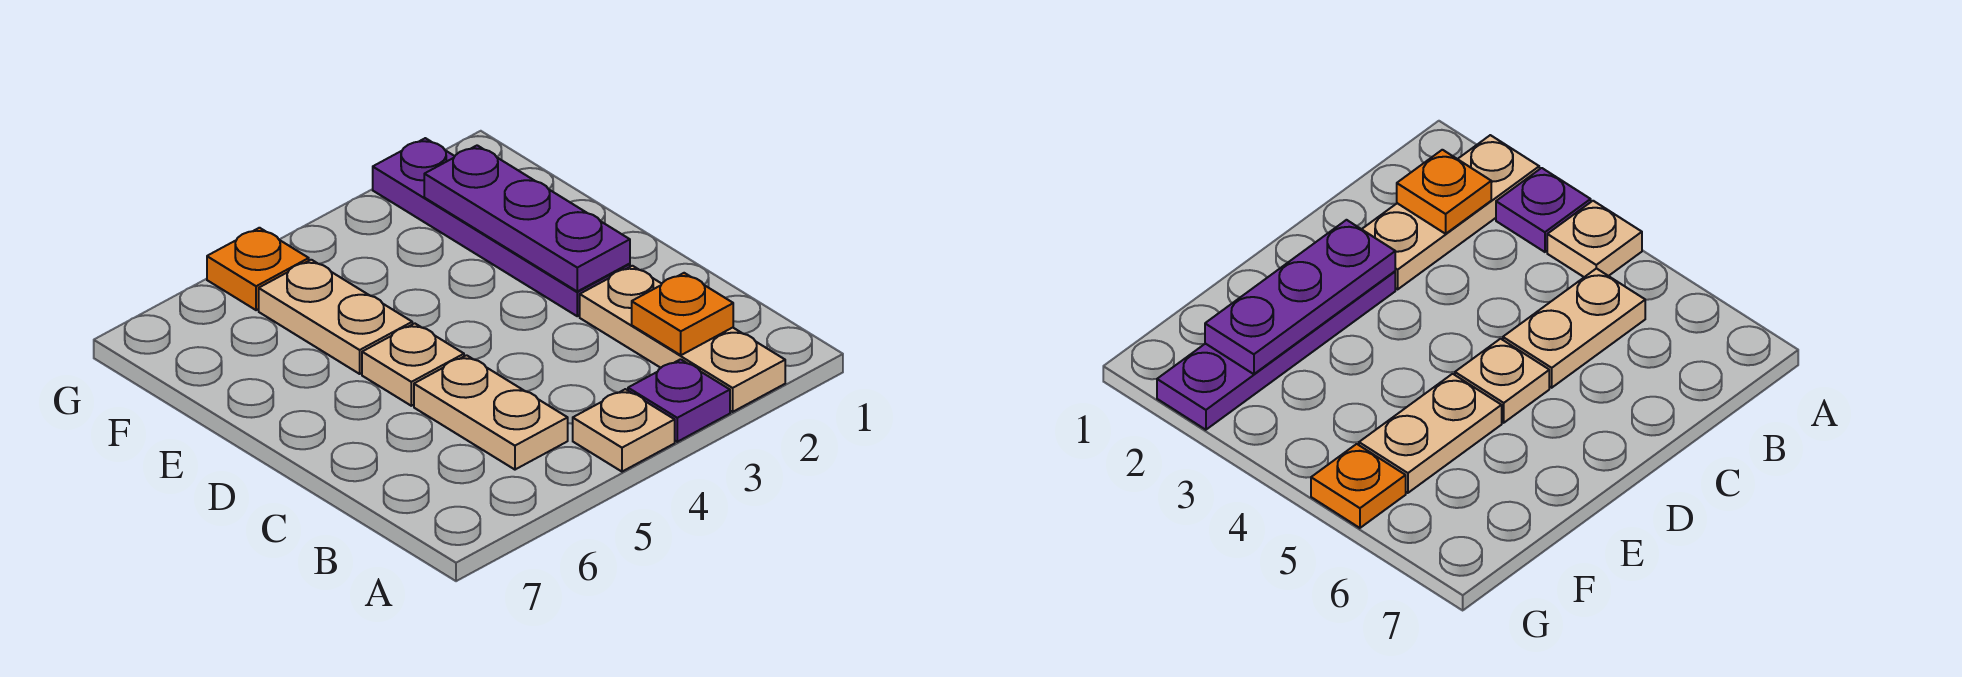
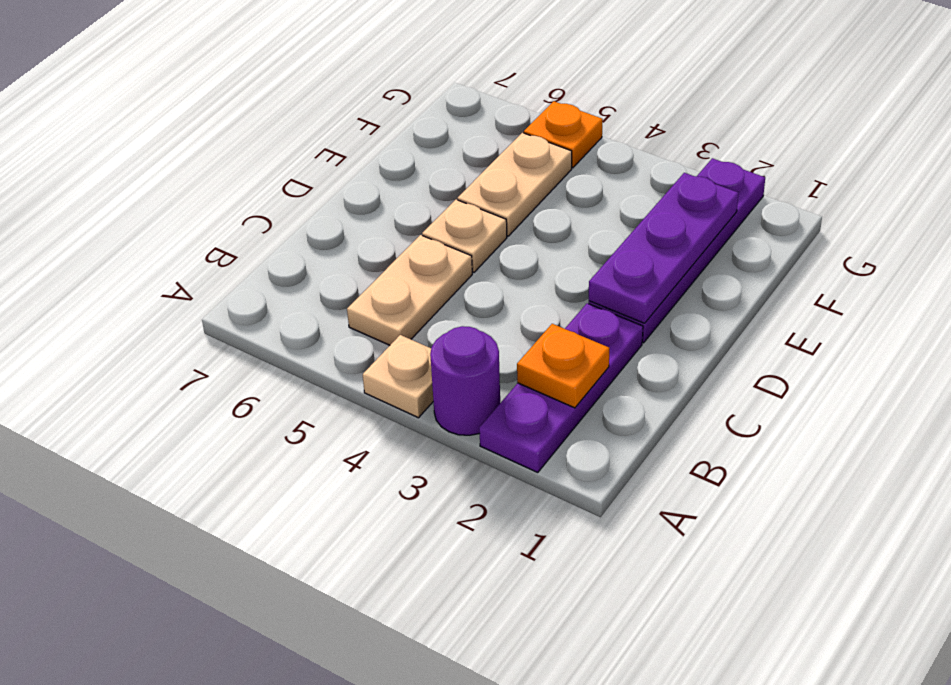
tan 1x3 plate [580,266,785,412] -> purple 1x3 plate [479,303,643,472]
purple 1x1 plate [628,359,730,442] -> purple 1x1 round brick [430,326,500,435]

